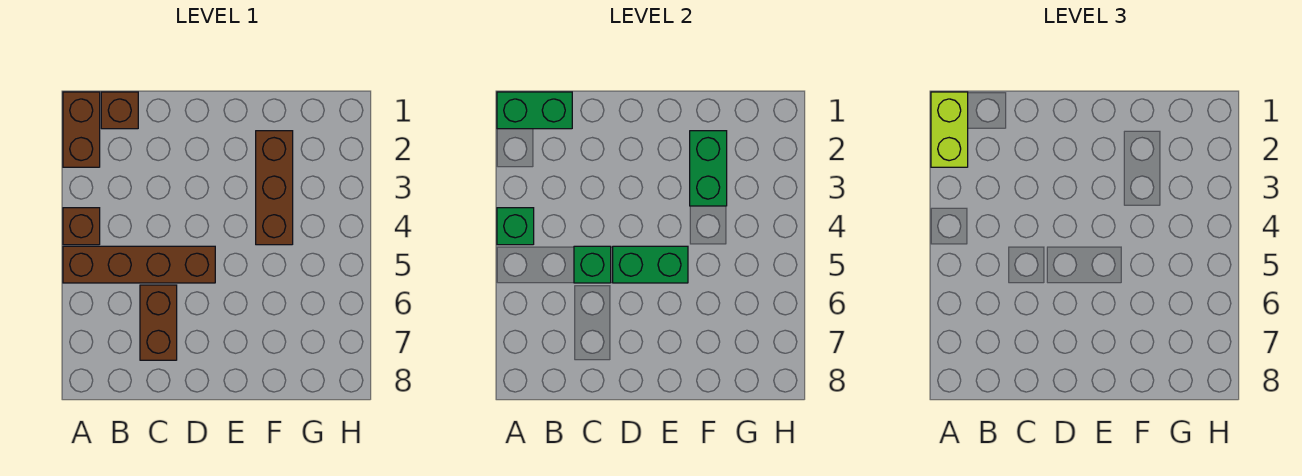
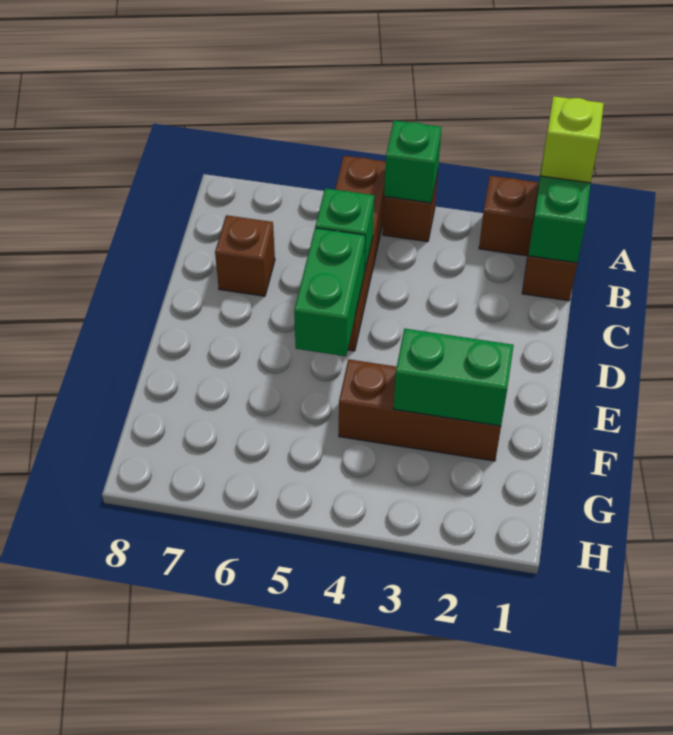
lime 1x2 brick [931,92,968,167] -> lime 1x1 brick [541,96,604,183]
brown 1x2 brick [140,285,177,360] -> brown 1x1 brick [215,215,275,296]

